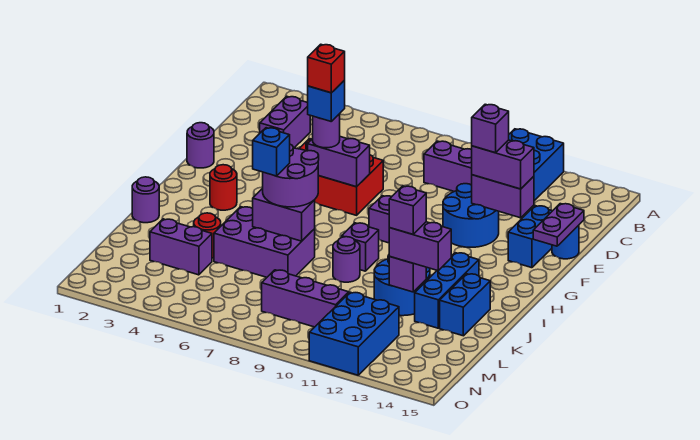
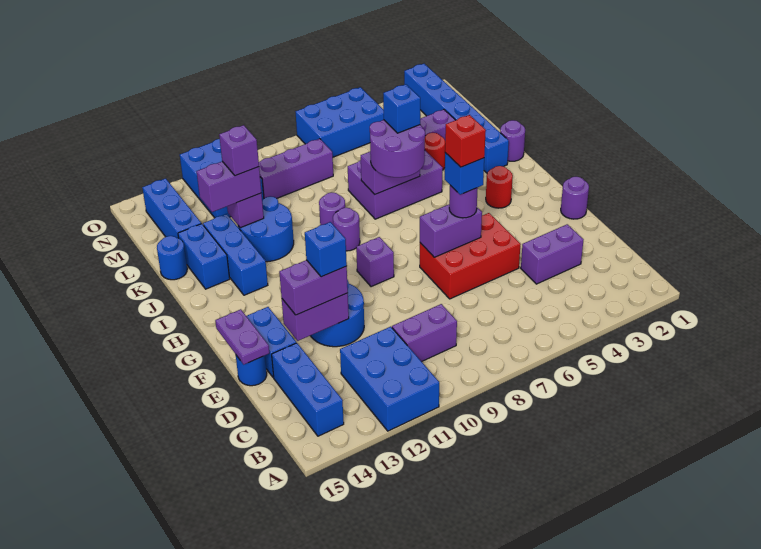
none -> blue 1x3 brick [272,343,344,436]
purple 1x2 brick [260,96,310,148] -> purple 1x2 brick turned to [521,224,583,284]
purple 1x1 brick [472,104,509,153] -> blue 1x1 brick [305,222,347,277]
purple 1x1 brick [342,223,379,271] -> purple 1x1 round brick [333,208,360,251]
none -> blue 1x6 brick [404,64,509,173]
none -> blue 1x1 round brick [157,236,187,280]
none -> blue 1x3 brick [142,178,201,238]
none -> blue 2x3 brick [296,87,384,157]

